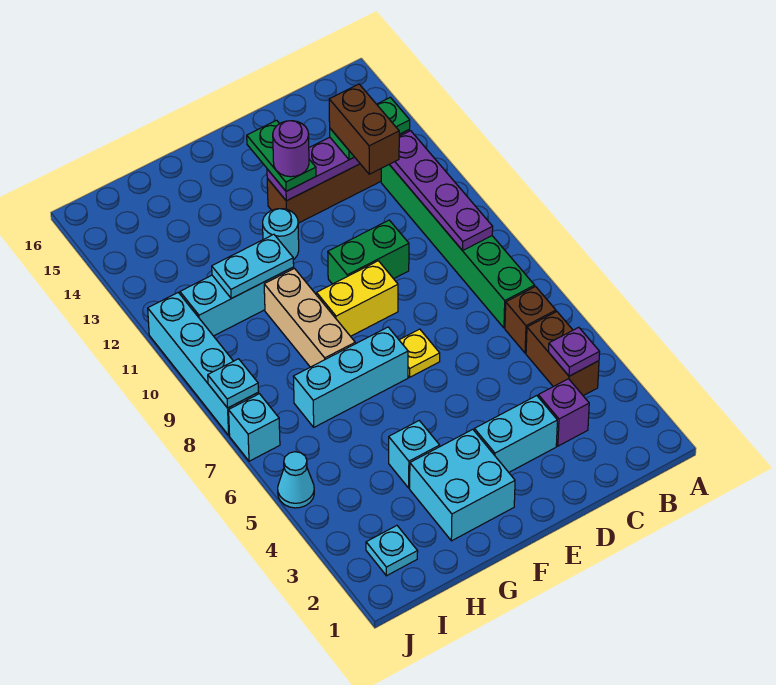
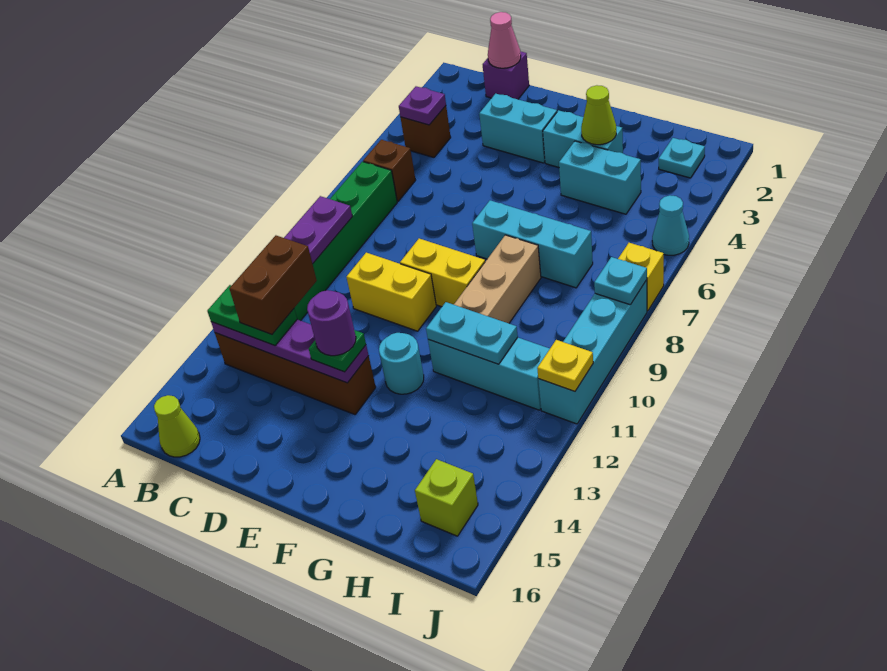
brown 1x2 brick [526,312,599,396] -> brown 1x1 brick [401,106,451,158]
none -> lime 1x1 cone [154,395,200,457]
none -> pink 1x1 cone [488,12,521,68]
purple 1x1 brick [538,379,589,446] -> purple 1x1 brick moved to [483,51,529,99]
green 1x2 brick [328,220,409,284] -> yellow 1x2 brick [347,253,436,331]
yellow 1x1 plate [399,329,440,377] -> yellow 1x1 plate moved to [537,340,593,391]
green 1x2 plate [247,120,316,191] -> green 1x1 plate [309,330,366,372]
cyan 2x2 brick [410,429,515,541] -> cyan 1x2 brick [543,110,623,167]
none -> lime 1x1 cone [581,85,616,145]
cyan 1x1 brick [389,421,440,488] -> cyan 1x2 brick [559,141,641,214]
none -> lime 1x1 brick [415,459,478,536]
cyan 1x1 brick [229,394,280,461] -> yellow 1x1 brick [618,243,664,311]

